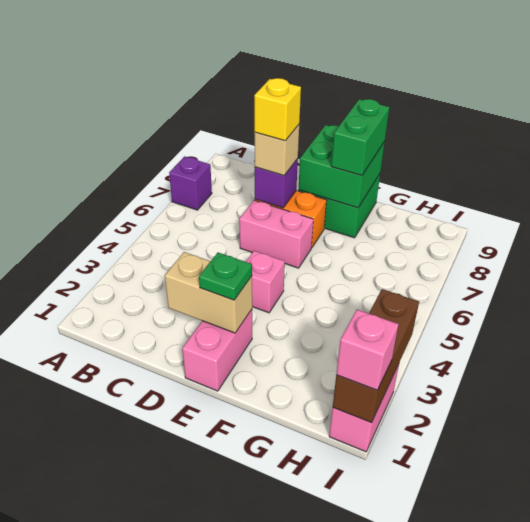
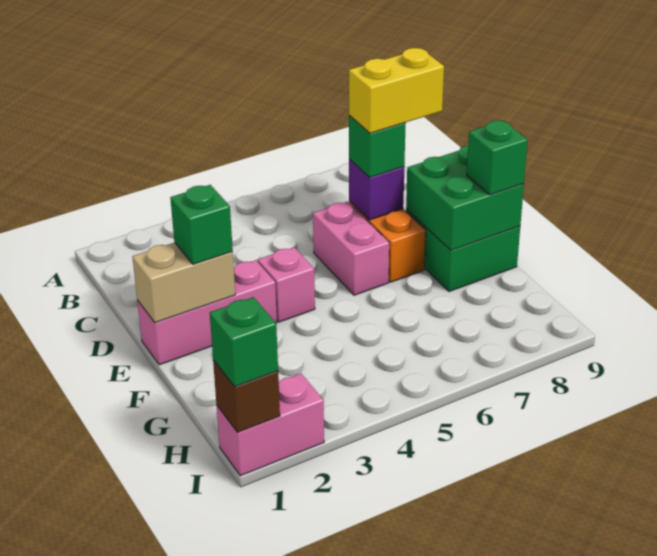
purple 1x1 brick [169,156,212,210] -> none
tan 1x2 brick [165,252,252,333] -> tan 1x2 brick turned to [132,243,235,323]
tan 1x1 brick [254,125,299,176] -> green 1x1 brick [349,116,406,178]
yellow 1x1 brick [254,78,301,141] -> yellow 1x2 brick [349,48,444,133]
pink 1x2 brick [182,310,252,391] -> pink 1x3 brick [137,260,277,365]
green 1x1 plate [199,253,252,300] -> green 1x1 brick [170,185,233,264]
green 1x2 brick [331,99,389,176] -> green 1x1 brick [467,121,528,195]
brown 1x3 brick [333,289,419,423] -> brown 1x1 brick [213,360,280,432]
pink 1x1 brick [336,310,399,390] -> green 1x1 brick [210,297,278,387]

